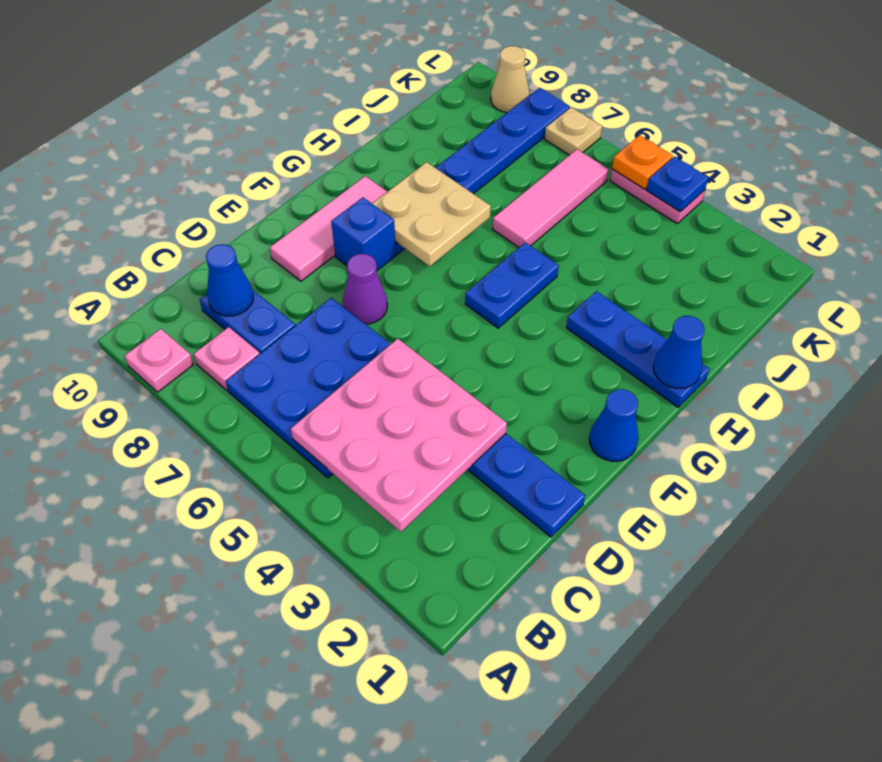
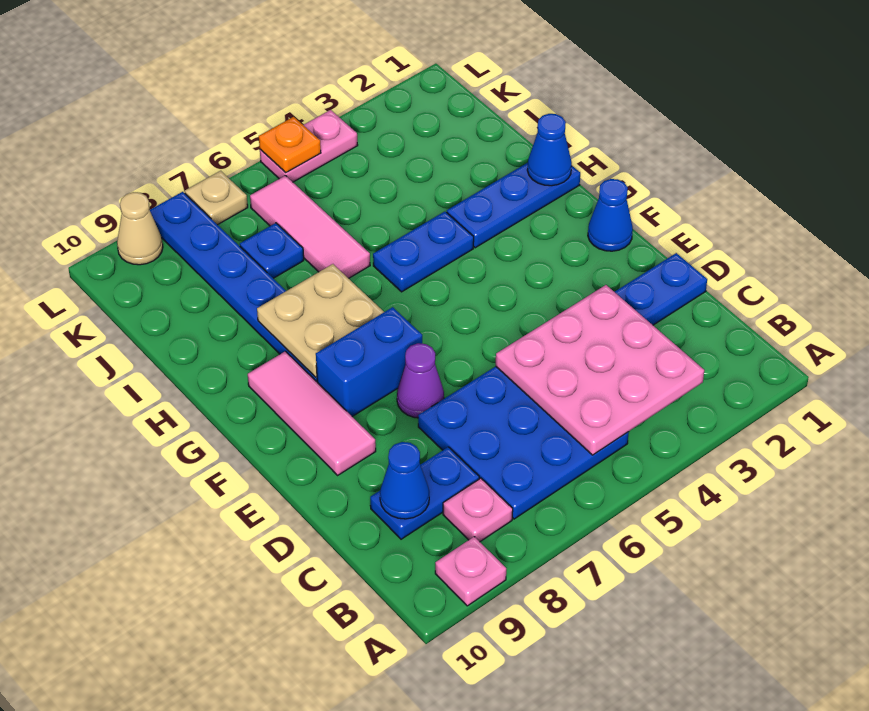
blue 1x1 brick [331,197,396,270] -> blue 1x2 brick [316,307,422,416]
blue 1x2 plate [465,242,559,328] -> blue 1x2 plate turned to [373,212,474,292]
blue 1x1 plate [647,156,708,211] -> blue 1x1 plate moved to [240,223,304,278]

